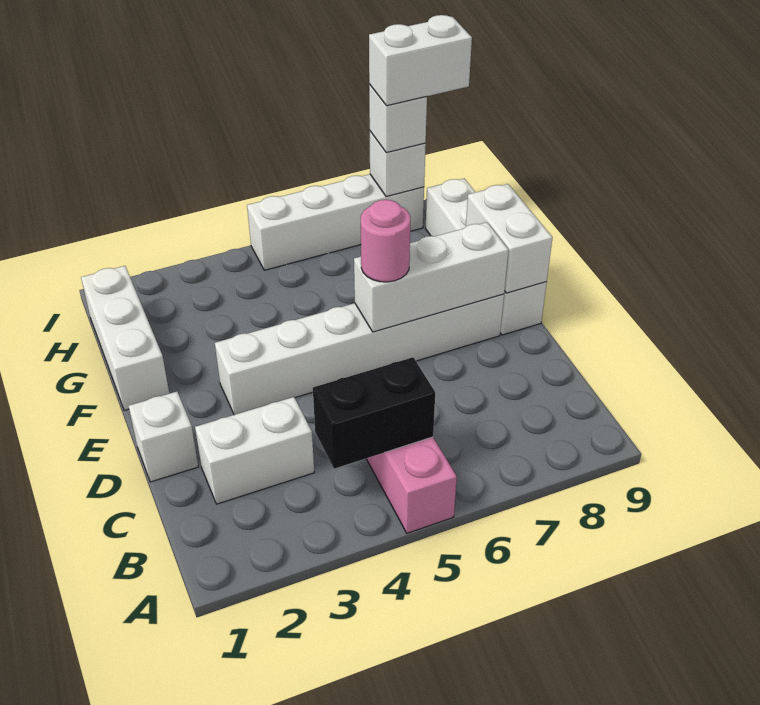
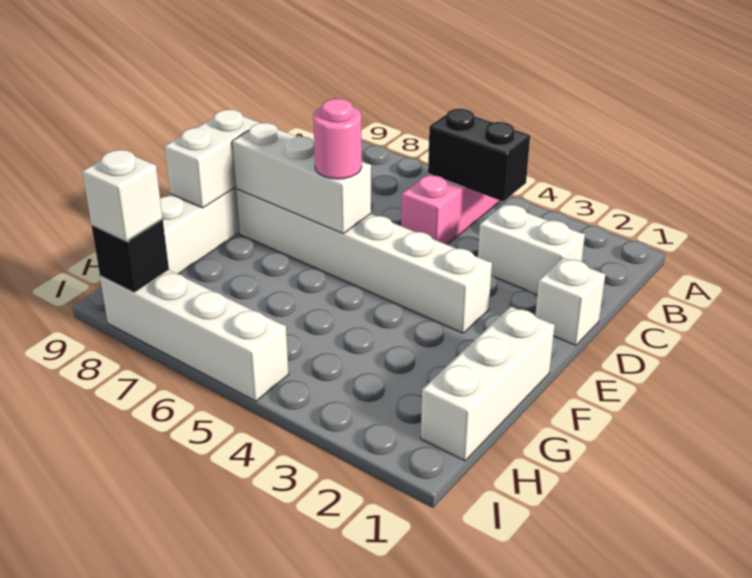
white 1x1 brick [370,131,426,197] -> black 1x1 brick [91,219,169,292]
white 1x2 brick [369,15,472,106] -> none

